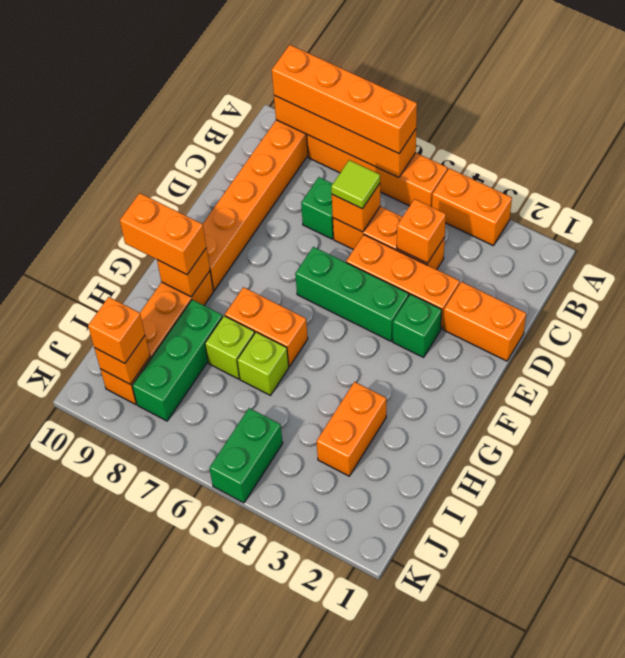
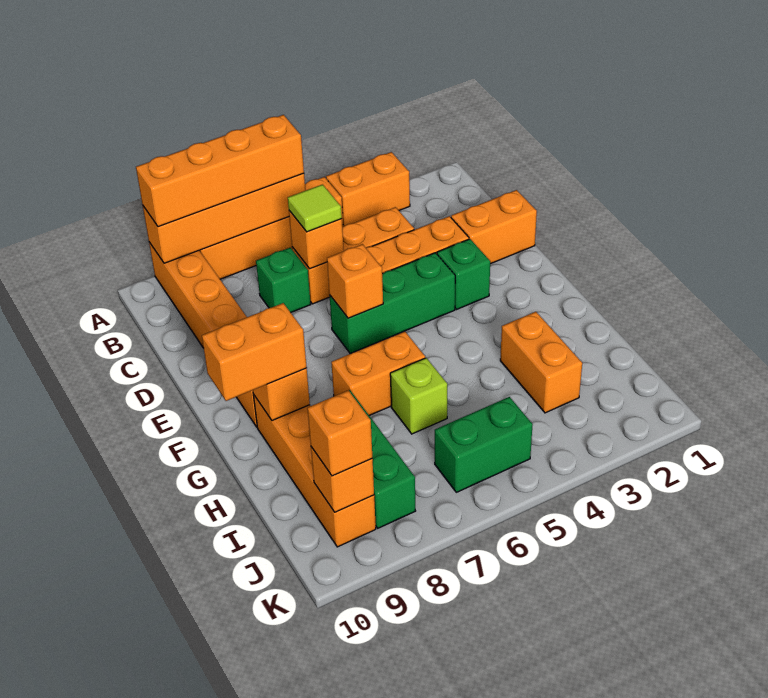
orange 1x1 brick [397,199,446,263] -> orange 1x1 brick moved to [327,244,383,318]
lime 1x1 brick [205,316,255,379] -> none
green 1x2 brick [209,408,283,503] -> green 1x2 brick turned to [435,397,533,492]

